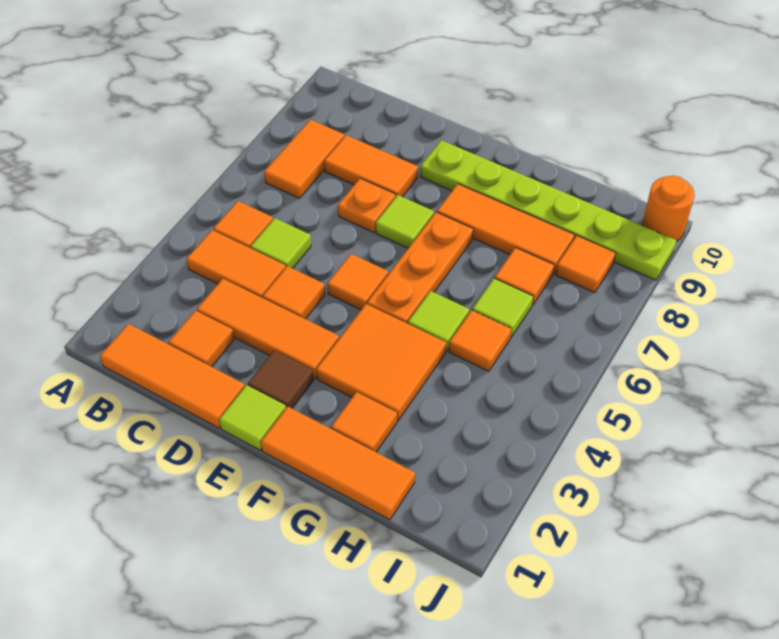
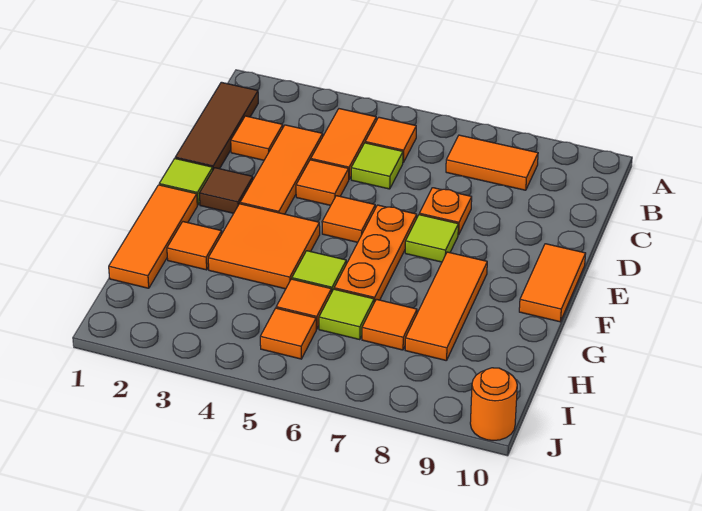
orange 1x3 tile [100,324,245,428] -> brown 1x3 tile [175,82,258,169]
orange 1x2 tile [324,135,418,197] -> orange 1x2 tile moved to [519,244,586,322]
lime 1x6 plate [421,140,677,280] -> none
orange 1x3 plate [367,212,473,324] -> orange 1x3 plate turned to [334,205,417,302]
orange 1x1 tile [556,236,616,293] -> orange 1x1 tile moved to [260,308,316,359]

